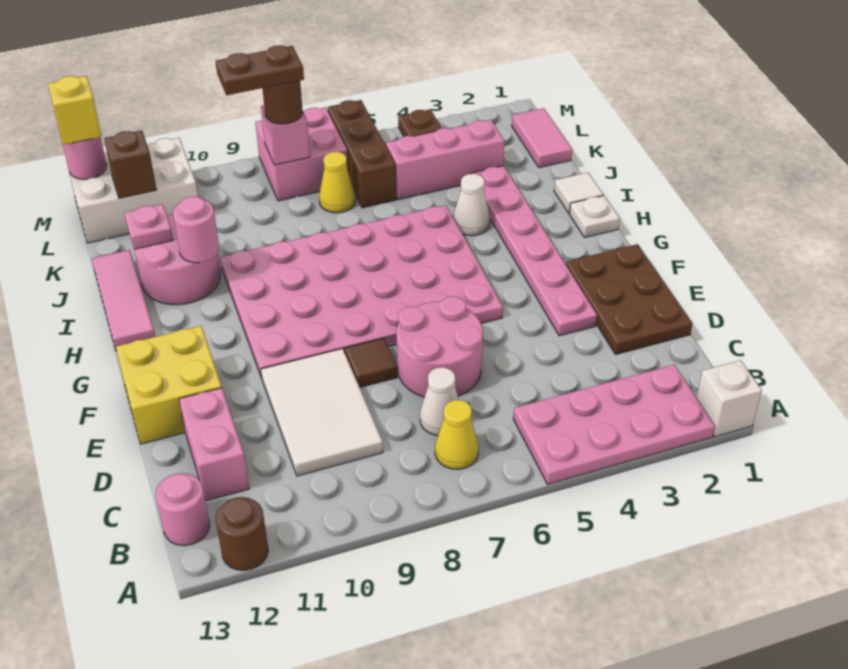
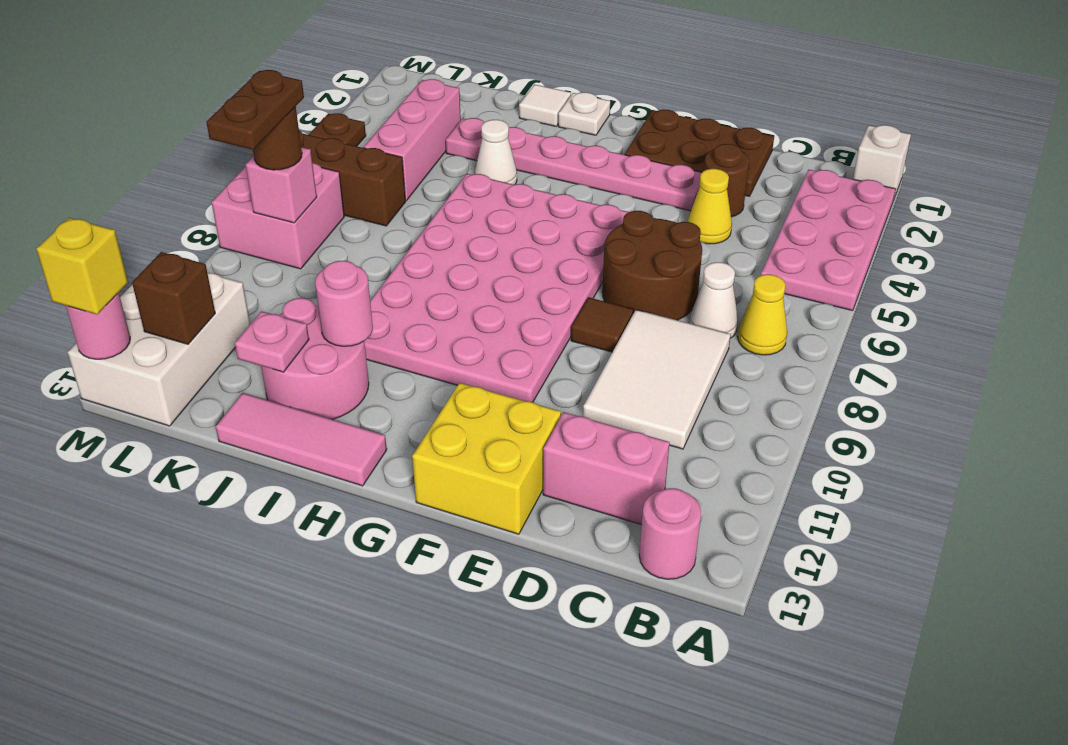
brown 1x1 round brick [216,497,268,570] -> brown 1x1 round brick moved to [704,144,749,217]
white 2x3 tile [261,349,383,476] -> white 2x3 tile turned to [583,310,731,449]
pink 2x2 round brick [397,296,483,397] -> brown 2x2 round brick [602,211,702,320]
pink 1x2 tile [512,108,572,168] -> none
yellow 1x1 cone [319,152,356,213] -> yellow 1x1 cone moved to [688,169,732,244]

